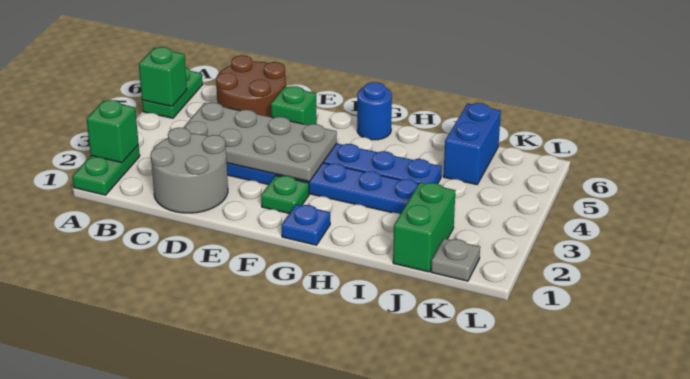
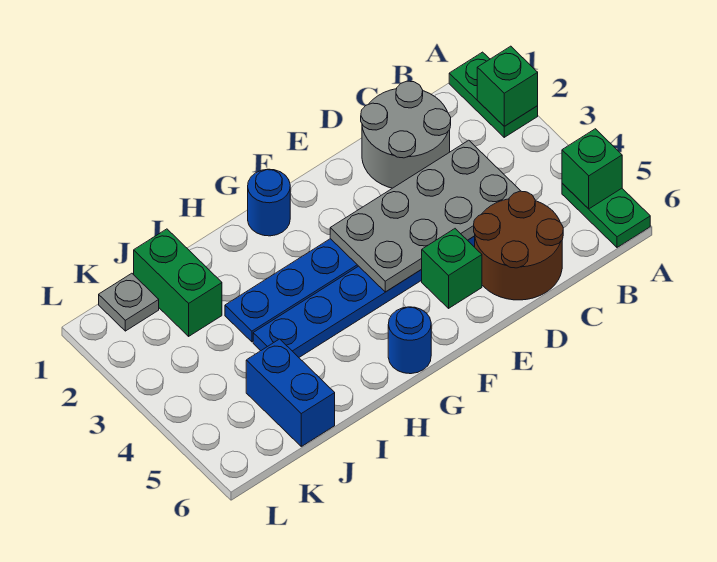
green 1x1 plate [261,176,309,213] -> none
blue 1x1 plate [282,204,330,245] -> blue 1x1 round brick [248,169,290,236]

